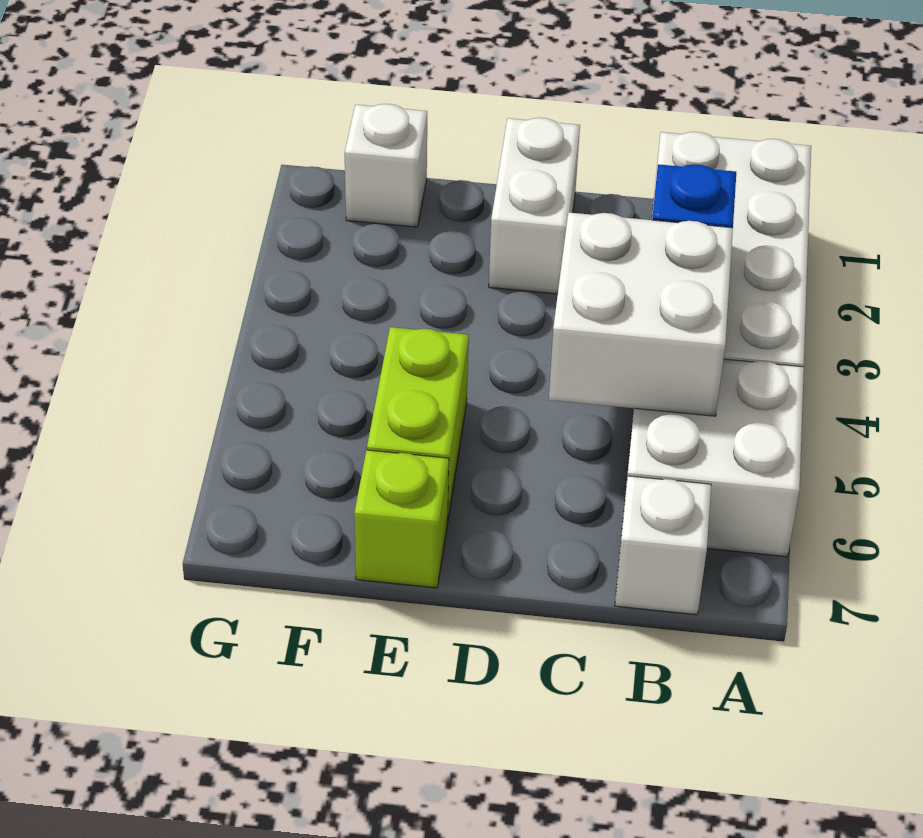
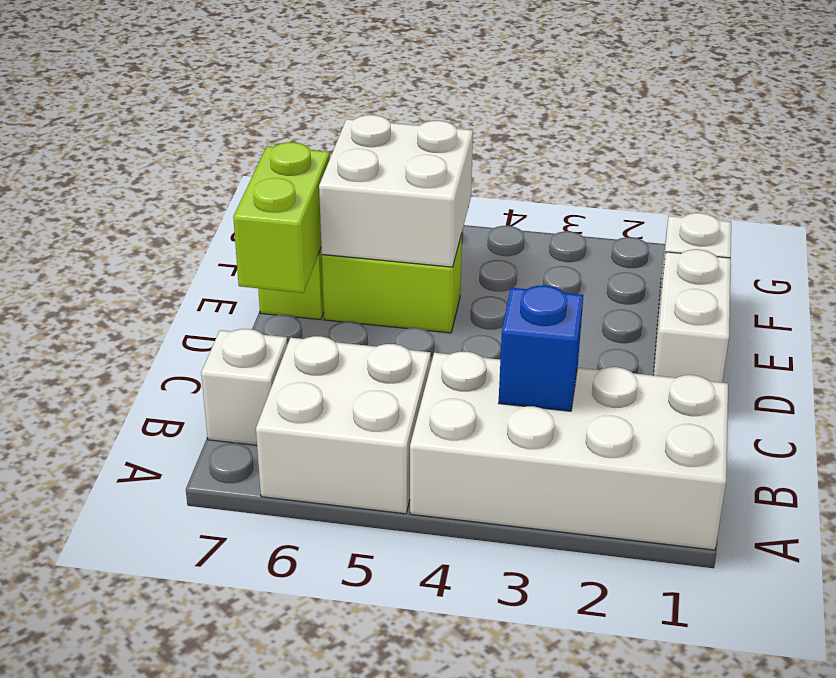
white 2x2 brick [549,212,733,416] -> white 2x2 brick moved to [319,115,473,267]
white 1x2 brick [489,118,580,294] -> white 1x2 brick turned to [654,249,731,383]
none -> lime 1x2 brick [233,142,330,293]

